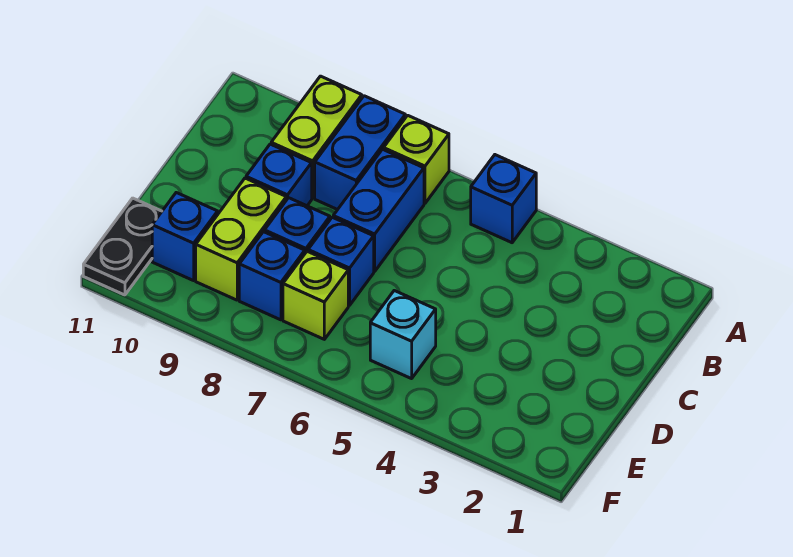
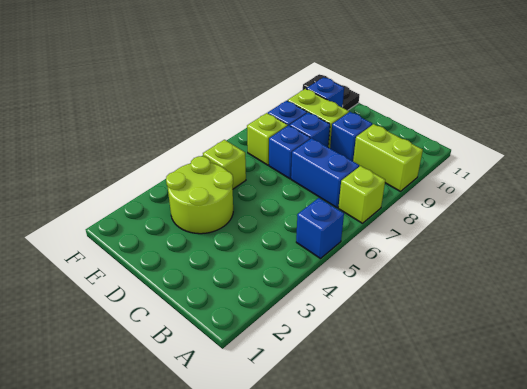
blue 1x2 brick [315,96,405,210] -> none
none -> lime 2x2 round brick [166,156,233,234]
cyan 1x1 brick [370,291,436,379] -> lime 1x1 brick [203,140,246,189]

